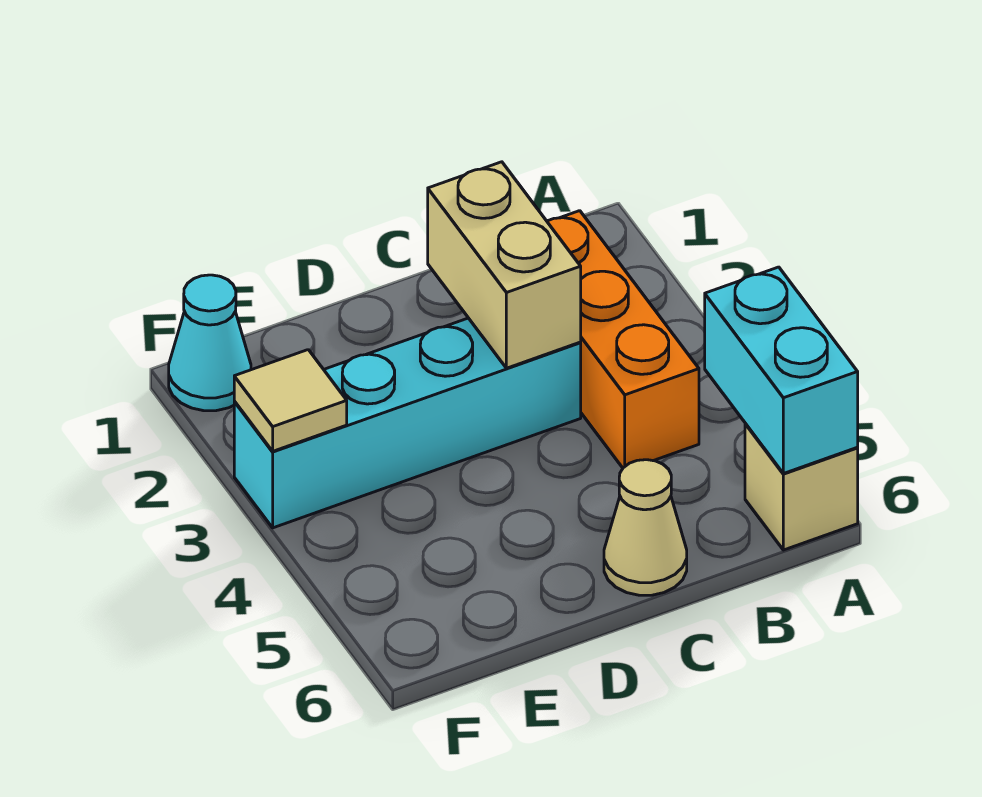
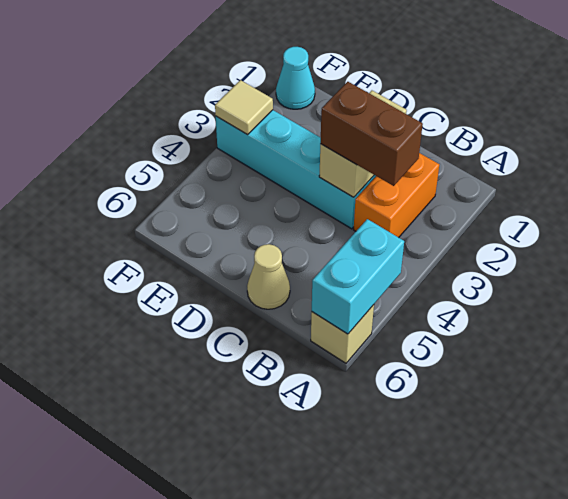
orange 1x3 brick [547,211,699,468] -> orange 1x2 brick [354,153,439,238]
none -> brown 1x2 brick [320,82,423,186]

